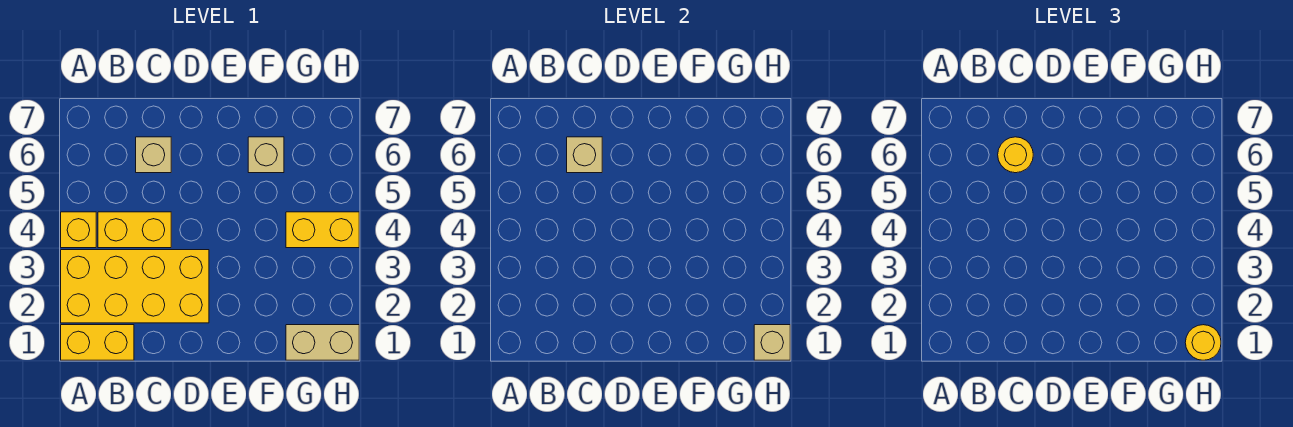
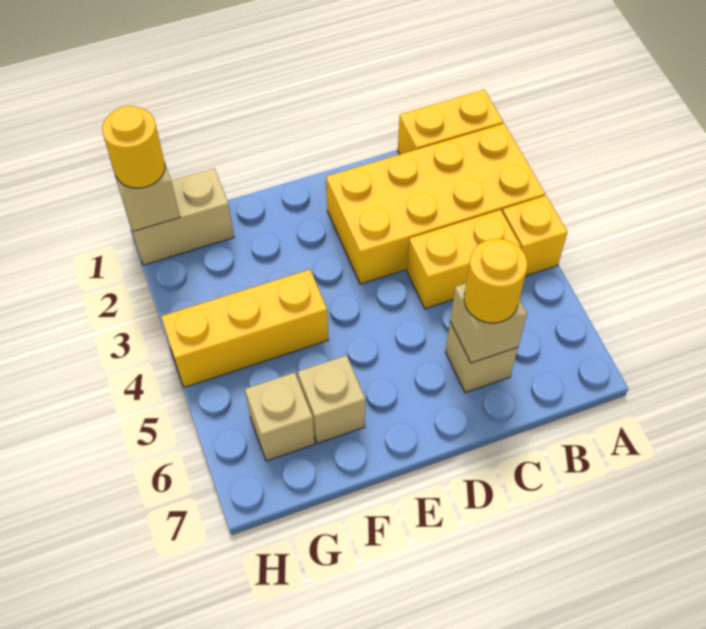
yellow 1x2 brick [286,212,359,248] -> yellow 1x3 brick [161,270,328,387]
none -> tan 1x1 brick [245,373,315,461]

